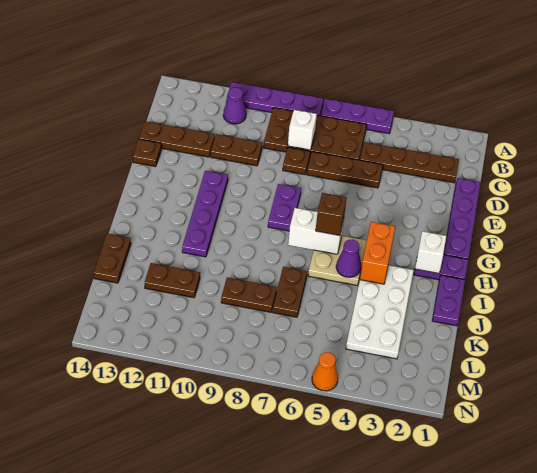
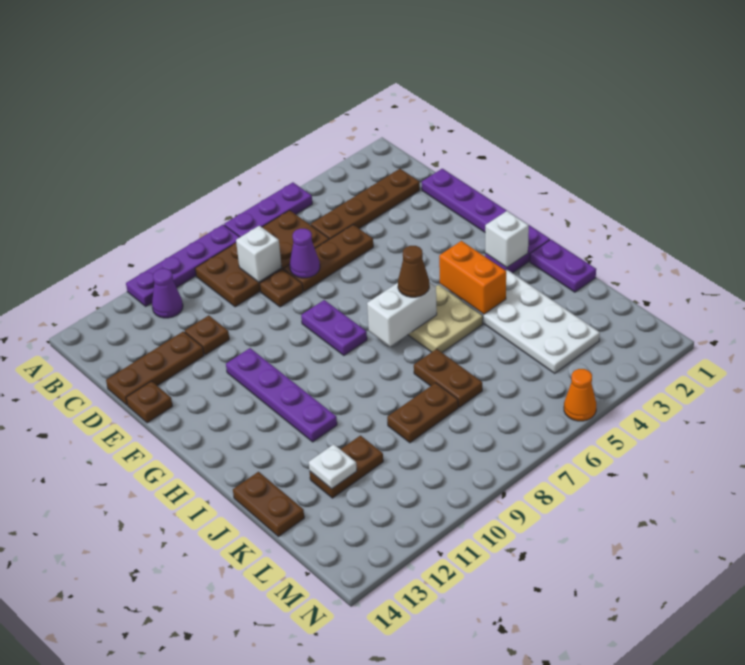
brown 1x2 plate [211,134,262,166] -> brown 1x1 plate [185,315,229,355]
brown 1x1 brick [316,193,346,236] -> brown 1x1 cone [398,246,429,297]
purple 1x1 cone [336,239,361,277] -> purple 1x1 cone moved to [290,229,320,278]
none -> white 1x1 plate [309,444,357,489]

